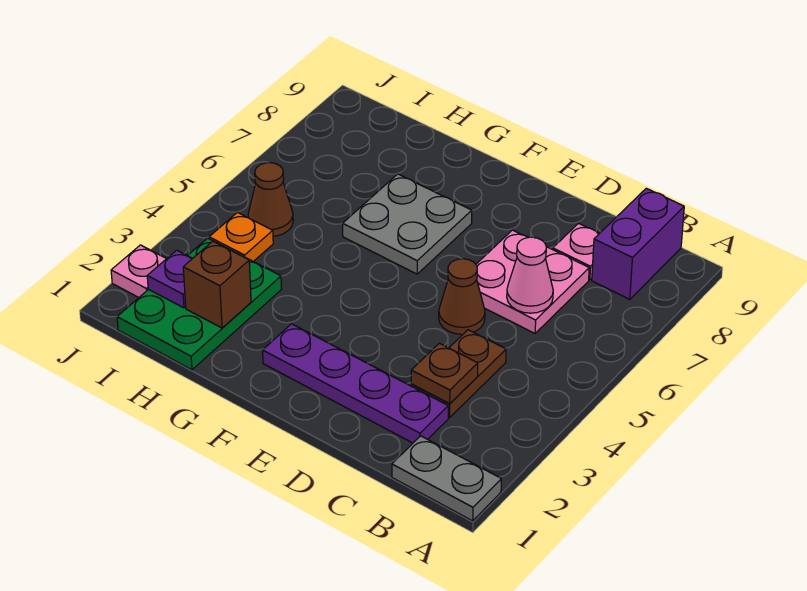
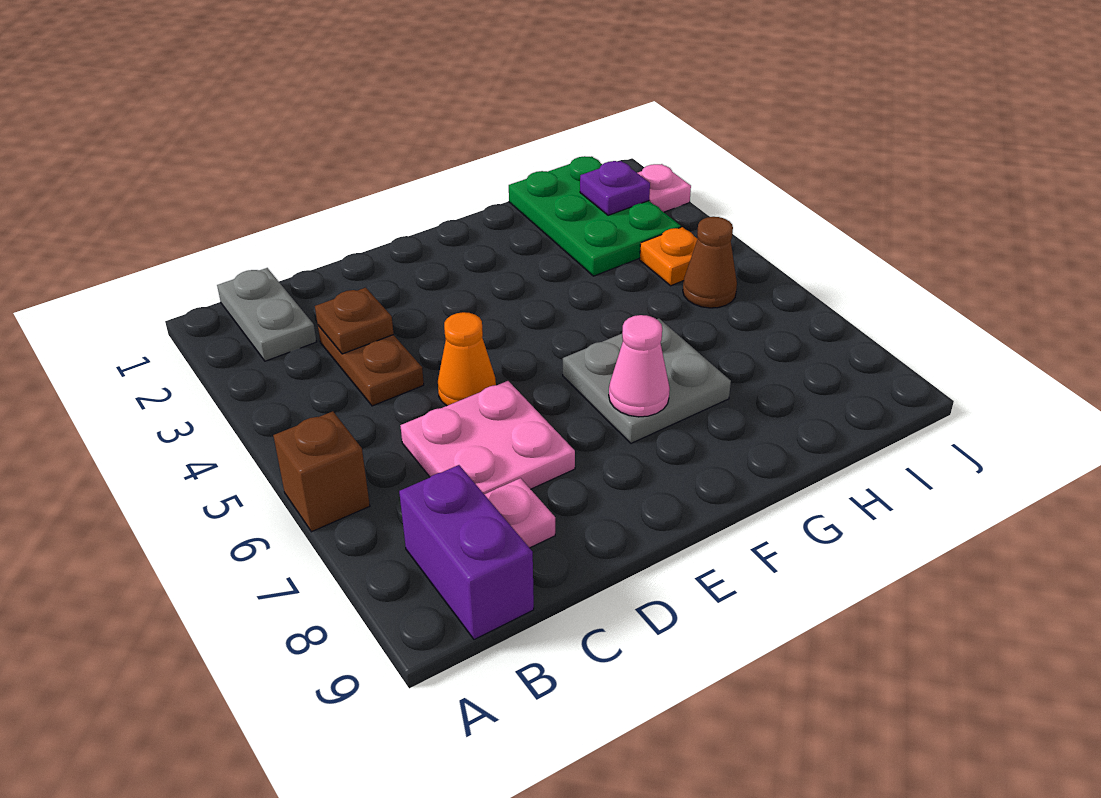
grey 1x2 plate [392,436,501,521] -> grey 1x2 plate turned to [217,268,316,361]
purple 1x4 plate [263,324,448,443] -> none
pink 1x1 cone [507,237,553,313] -> pink 1x1 cone moved to [609,315,670,417]
brown 1x1 cone [439,259,485,334] -> orange 1x1 cone [438,312,496,406]
brown 1x1 brick [183,241,251,328] -> brown 1x1 brick moved to [273,411,370,532]

